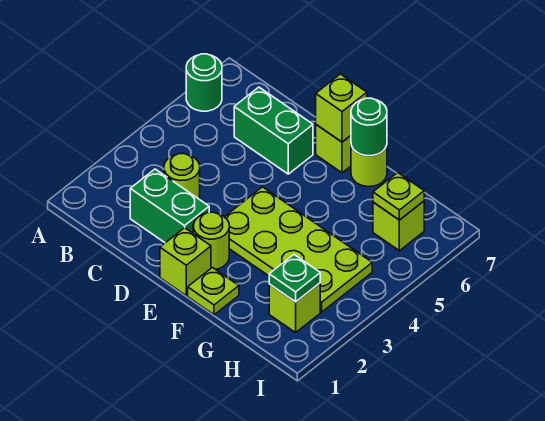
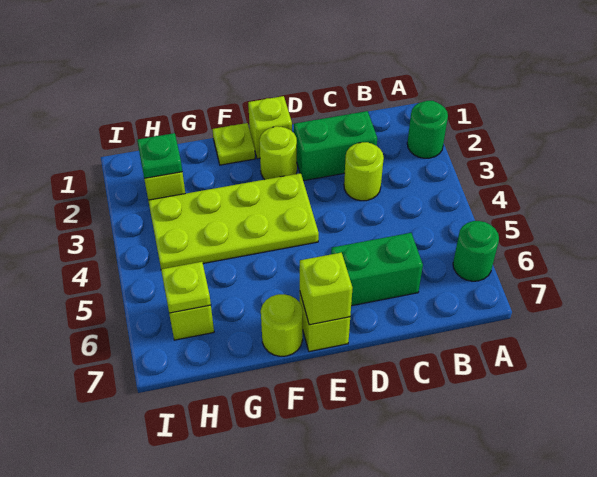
green 1x1 round brick [351,98,387,156] -> green 1x1 round brick moved to [407,101,448,158]

